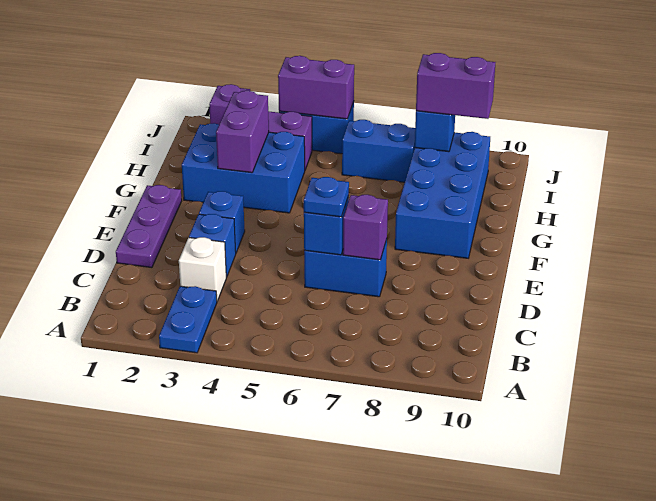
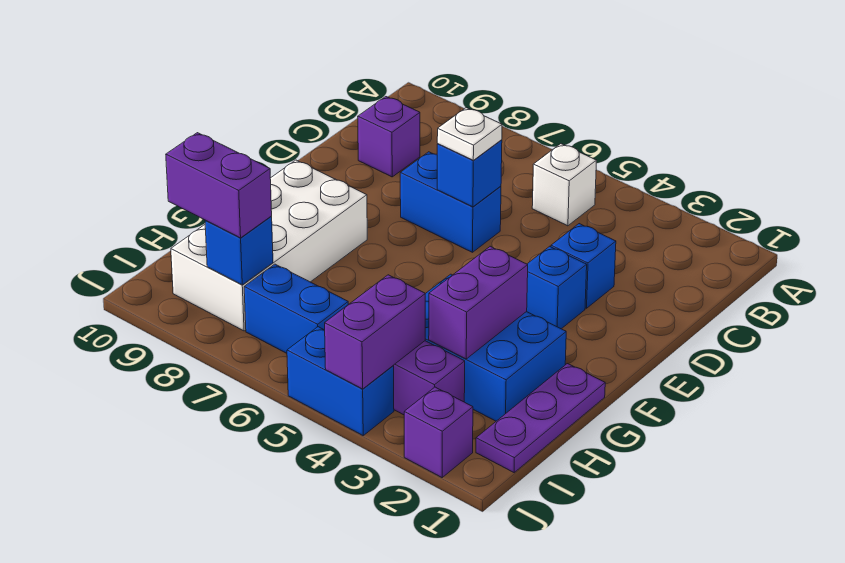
blue 1x2 plate [159,286,217,353] -> none
white 1x1 brick [179,237,226,301] -> white 1x1 brick moved to [532,144,597,226]
purple 1x3 plate [116,185,182,268] -> purple 1x3 plate moved to [476,364,605,472]
blue 1x1 plate [304,177,349,217] -> white 1x1 plate [437,108,502,160]
purple 1x1 brick [343,195,388,260] -> purple 1x1 brick moved to [358,97,420,177]
blue 2x4 brick [395,132,490,258] -> white 2x4 brick [171,160,367,331]
purple 1x2 brick [278,56,354,119] -> purple 1x2 brick turned to [325,275,425,389]

